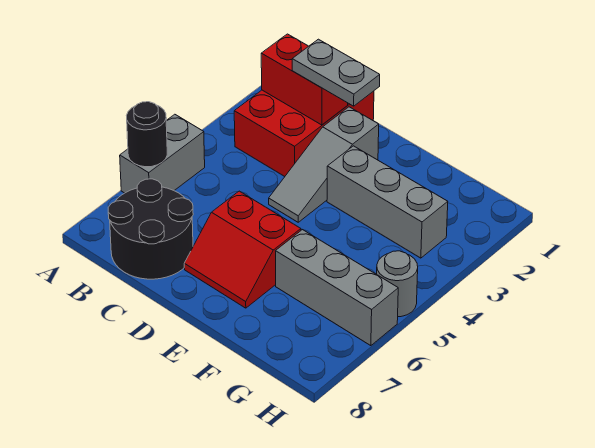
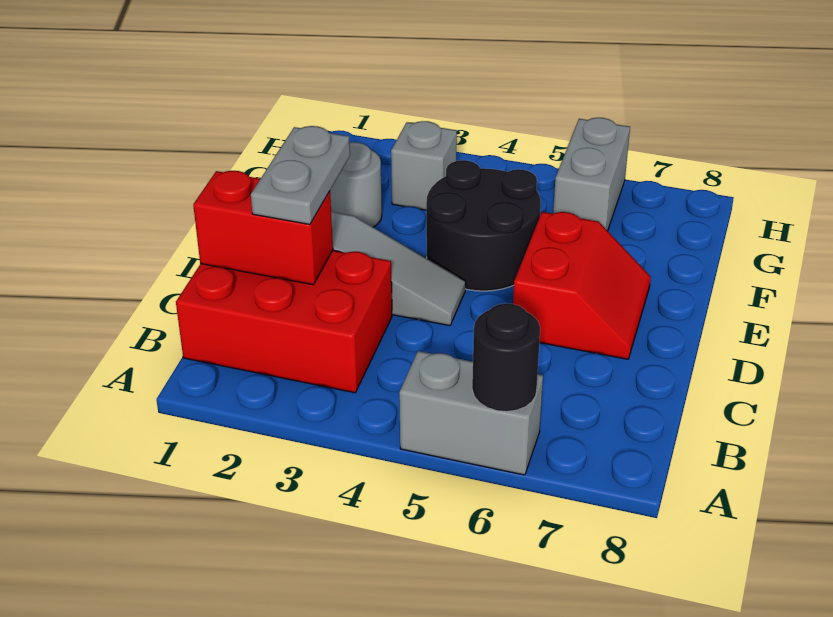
red 1x2 brick [261,34,348,125] -> red 1x2 brick turned to [193,171,333,285]
black 2x2 round brick [108,179,193,279] -> black 2x2 round brick moved to [426,160,541,291]
grey 1x3 brick [327,146,448,258] -> grey 1x1 brick [391,121,457,210]
grey 1x3 brick [276,230,398,346] -> grey 1x2 brick [553,118,630,231]
grey 1x1 round brick [377,251,418,317] -> grey 1x1 round brick moved to [330,142,382,227]

